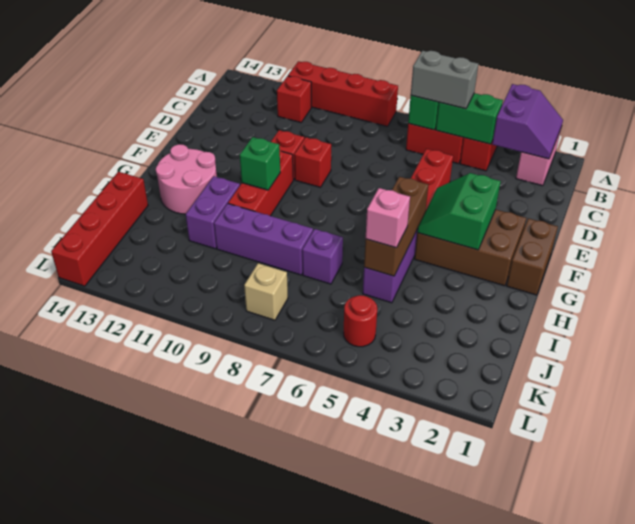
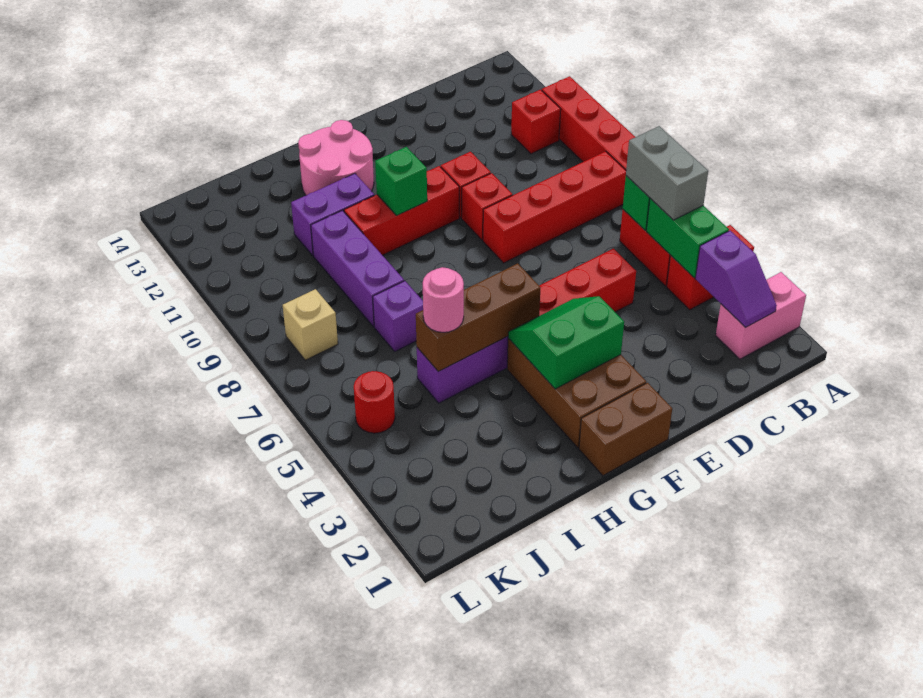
purple 2x2 slope [492,84,563,159] -> purple 1x2 slope [695,231,777,328]
pink 1x1 brick [366,188,410,248] -> pink 1x1 round brick [423,267,464,332]
red 1x4 brick [51,172,148,286] -> red 1x4 brick moved to [483,151,626,263]

